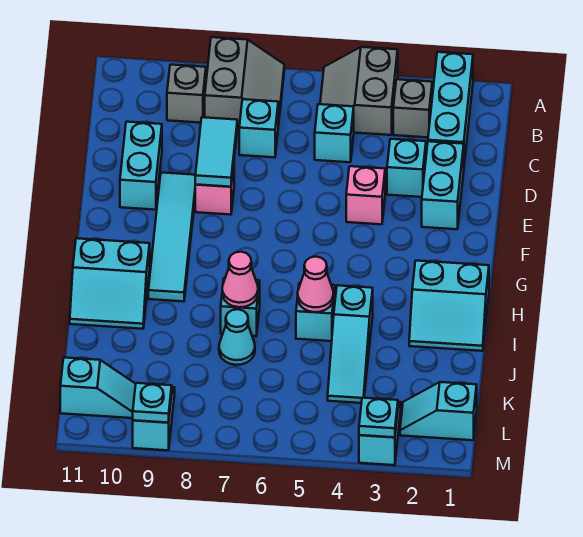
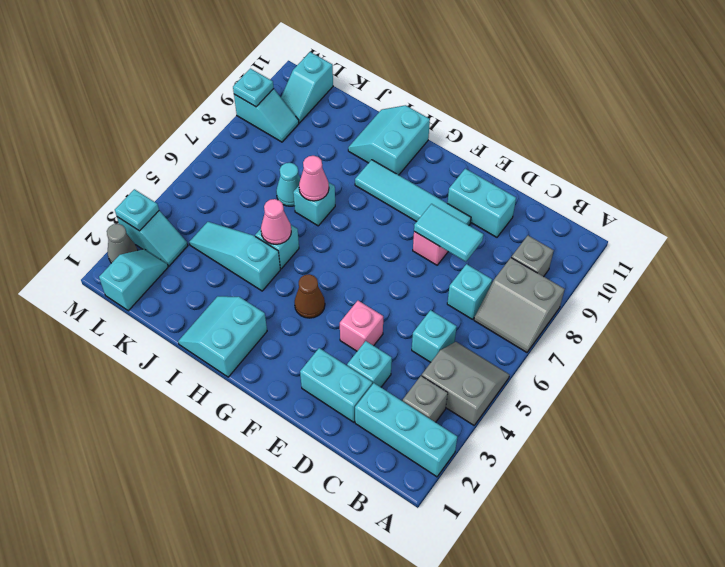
none -> brown 1x1 cone [295,274,325,318]
none -> grey 1x1 cone [107,224,138,263]

